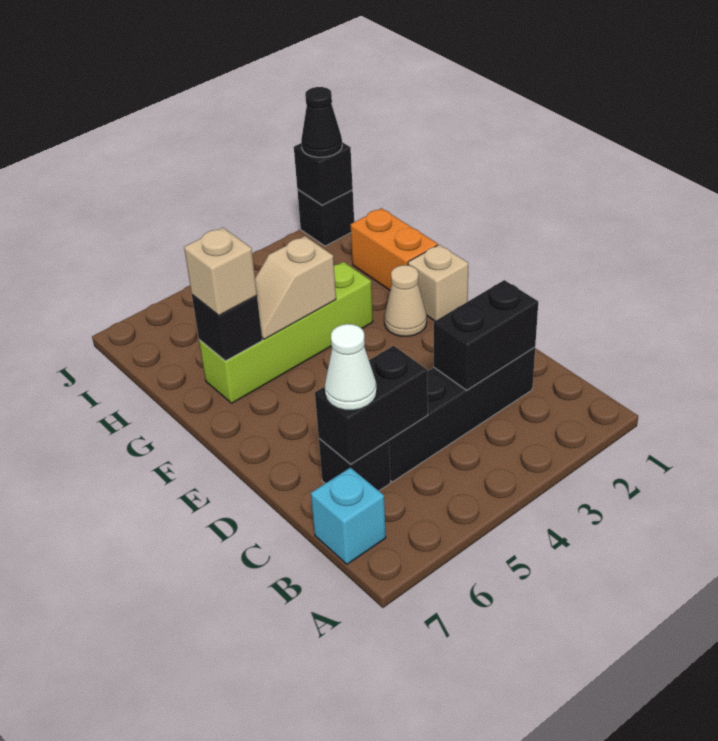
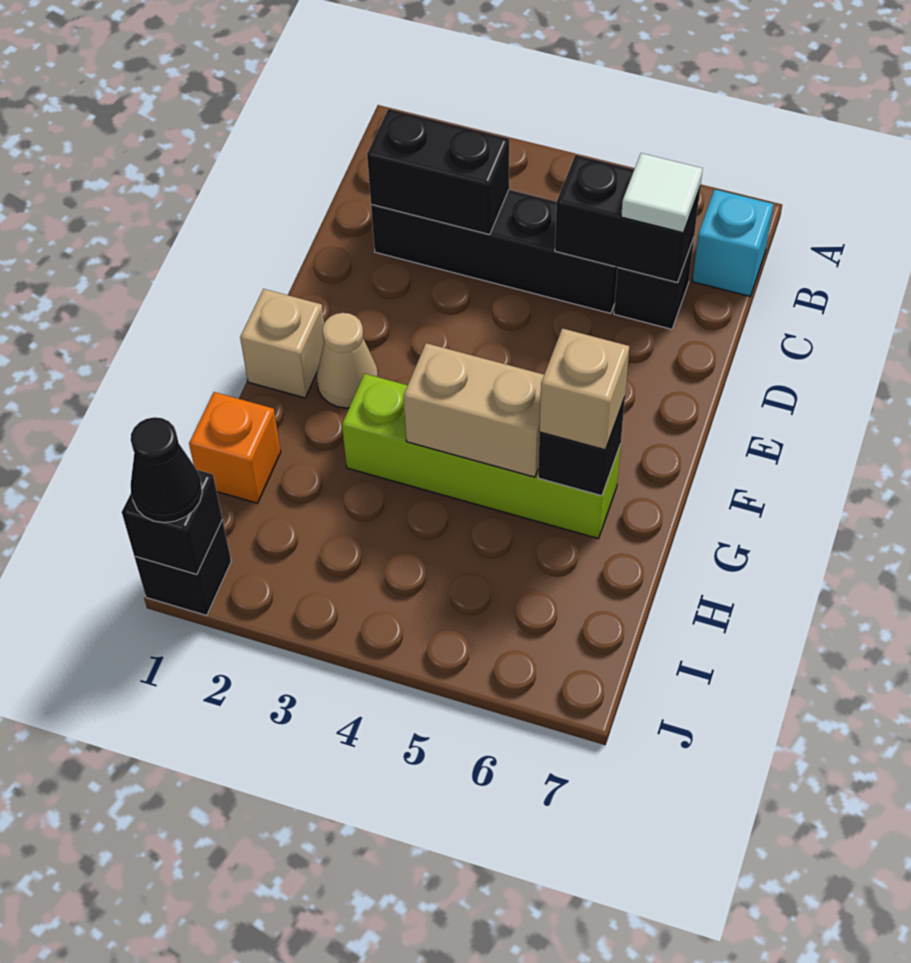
white 1x1 cone [325,324,377,410] -> white 1x1 tile [621,153,703,233]
orange 1x2 brick [351,208,438,290] -> orange 1x1 brick [189,392,281,503]
tan 1x2 slope [255,236,336,339] -> tan 1x2 brick [403,343,544,477]

